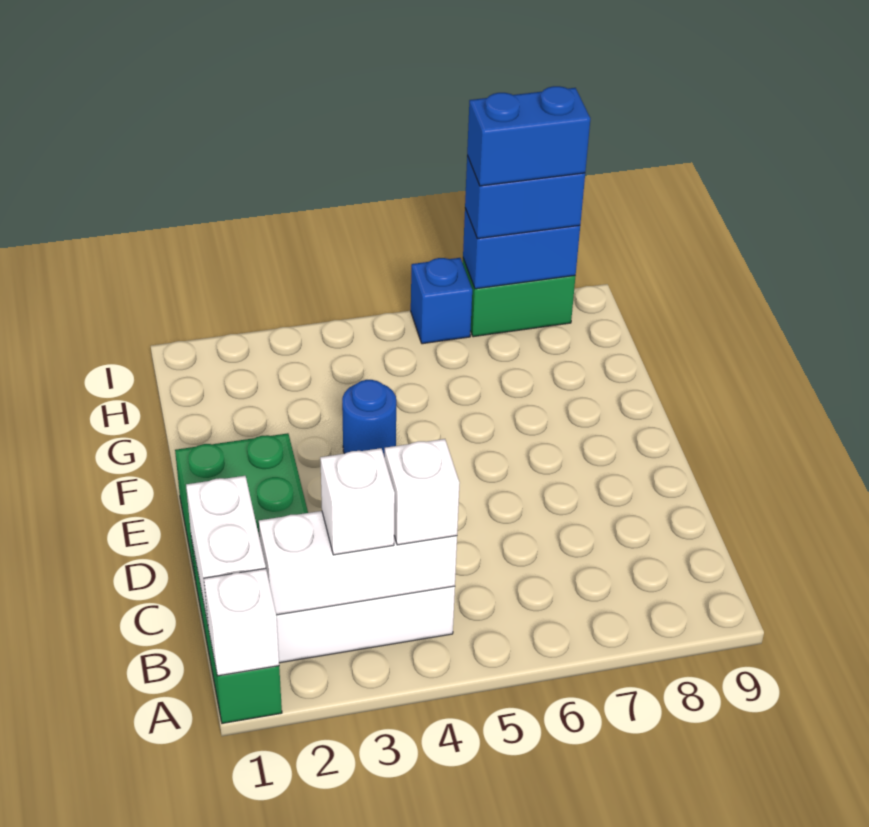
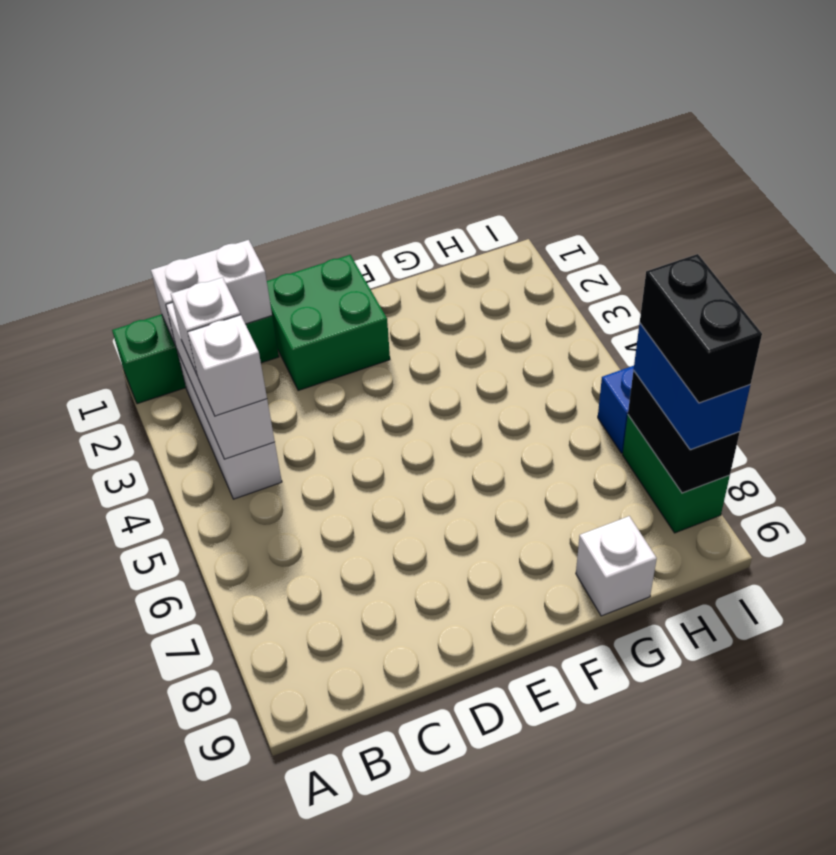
white 1x1 brick [204,568,279,676] -> white 1x1 brick moved to [576,516,657,616]
blue 1x1 round brick [342,380,396,458] -> none
blue 1x2 brick [463,208,580,289] -> black 1x2 brick [628,371,740,493]
blue 1x2 brick [467,86,590,186] -> black 1x2 brick [640,254,762,403]

